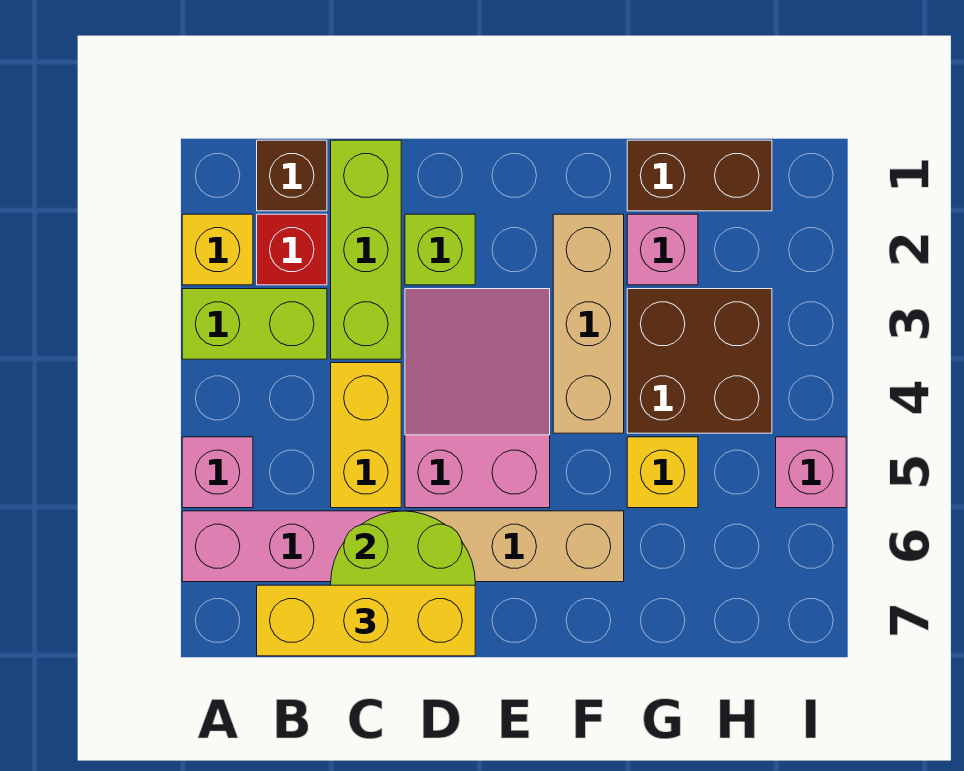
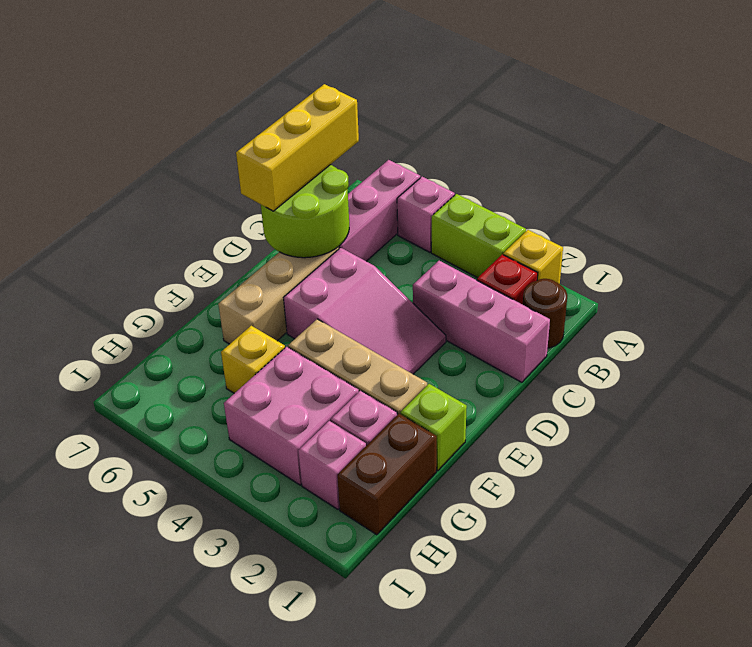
lime 1x2 brick [182,289,327,359] -> lime 1x2 brick turned to [431,194,526,278]
brown 1x1 brick [257,140,327,211] -> brown 1x1 round brick [523,279,567,348]
lime 1x3 brick [331,140,401,359] -> pink 1x3 brick [413,260,550,382]
yellow 1x2 brick [331,363,401,508] -> none
lime 1x1 brick [405,214,475,285] -> lime 1x1 brick moved to [400,384,467,471]
brown 2x2 brick [627,289,772,433] -> pink 2x2 brick [224,347,359,485]
pink 1x1 brick [776,437,846,508] -> pink 1x1 brick moved to [298,421,366,509]

